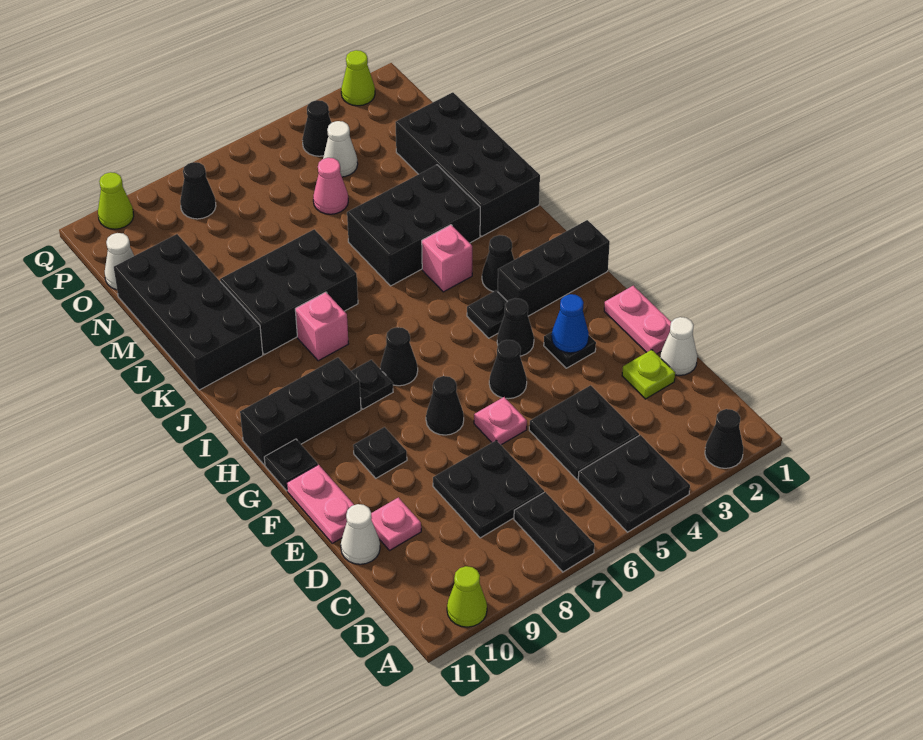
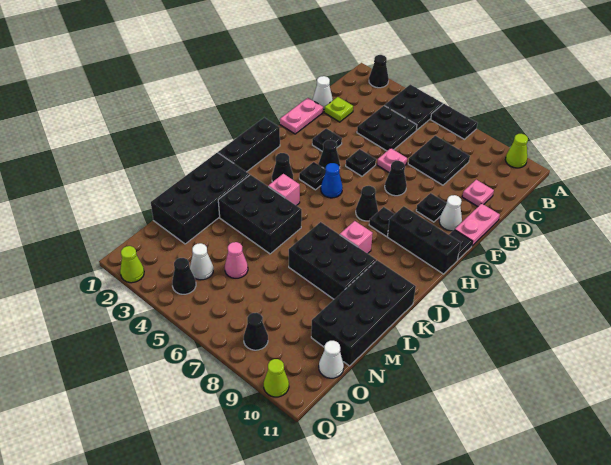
black 1x2 plate [514,492,594,572] -> black 1x2 plate turned to [431,104,478,139]
white 1x1 cone [341,504,380,564] -> white 1x1 cone moved to [439,195,462,231]
blue 1x1 cone [552,294,589,353] -> blue 1x1 cone moved to [321,163,343,198]
black 1x1 cone [489,340,527,399] -> black 1x1 plate [346,149,376,176]
black 1x3 brick [498,220,610,316] -> black 1x3 brick turned to [218,118,280,172]

